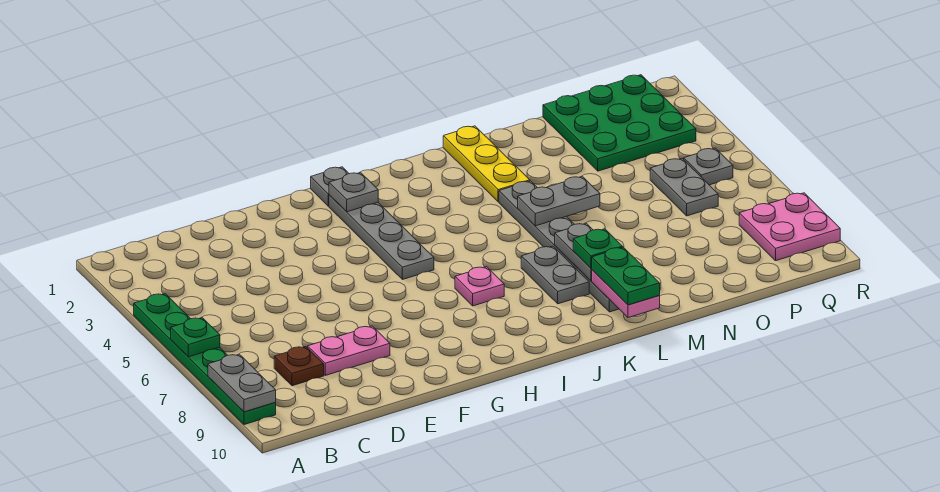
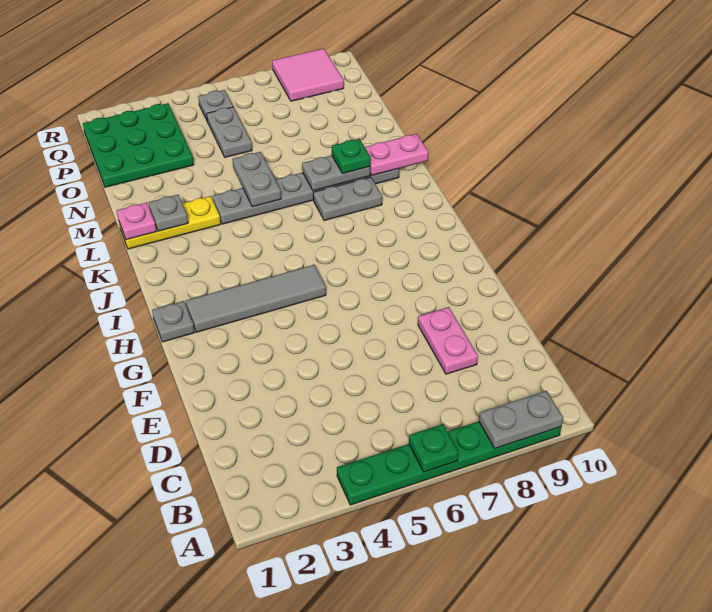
brown 1x1 plate [274,347,324,386] -> none
grey 1x4 plate [329,195,434,280] -> grey 1x4 tile [186,265,326,332]
grey 1x1 plate [329,173,378,212] -> grey 1x1 plate moved to [149,195,188,231]
pink 1x1 plate [455,267,504,306] -> pink 1x1 plate moved to [117,203,156,240]
green 1x2 plate [591,247,660,305] -> none
grey 1x2 plate [650,158,718,216] -> grey 1x2 plate turned to [207,107,252,157]
pink 2x2 plate [739,193,840,261] -> pink 2x2 tile [272,49,344,101]

